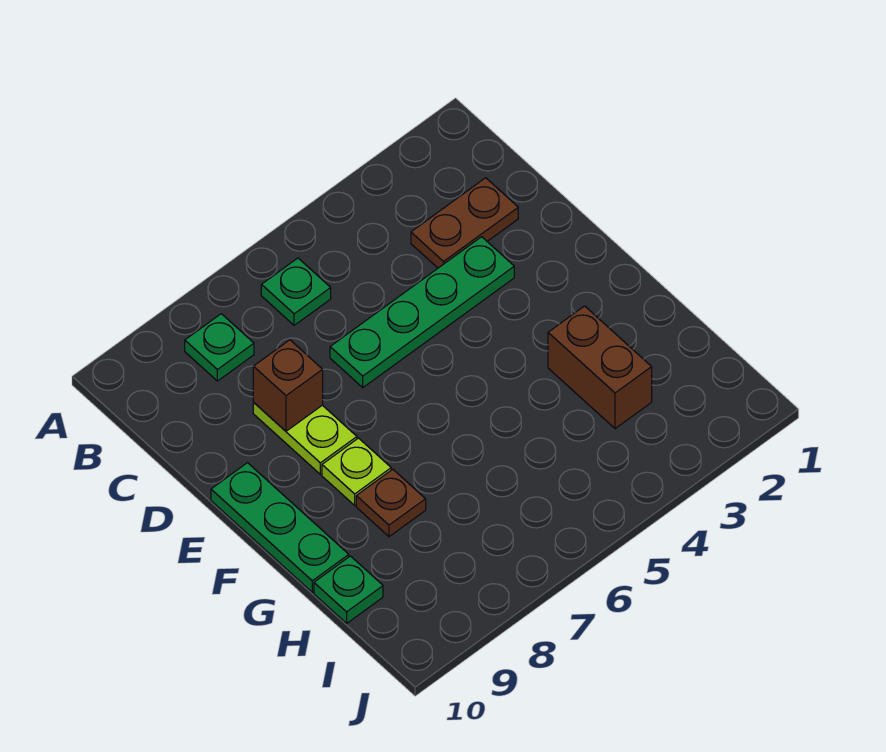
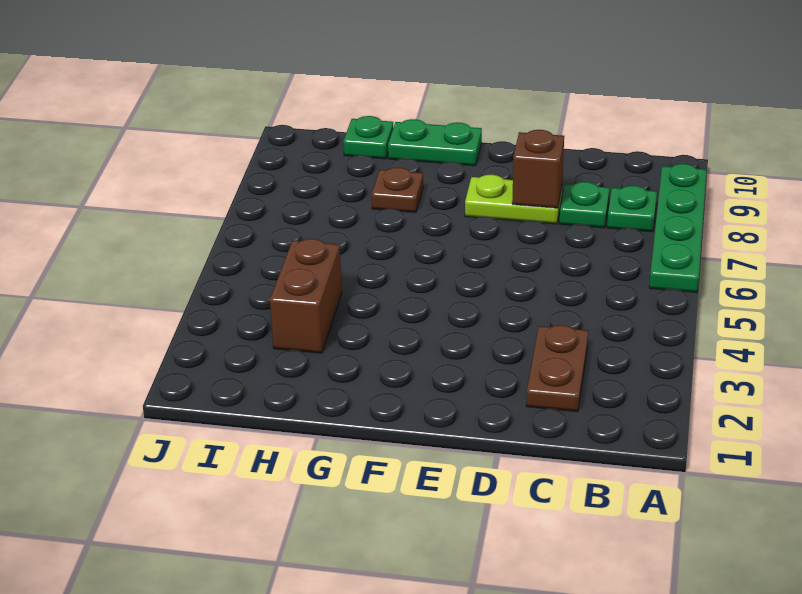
green 1x1 plate [261,258,331,325] -> green 1x1 plate moved to [559,182,609,228]
green 1x4 plate [330,237,514,388] -> green 1x4 plate moved to [649,164,707,292]
green 1x3 plate [211,463,349,592] -> green 1x2 plate [388,119,482,166]
lime 1x1 plate [322,438,391,505] -> none
brown 1x2 brick [548,306,652,429] -> brown 1x2 brick turned to [270,239,342,353]

